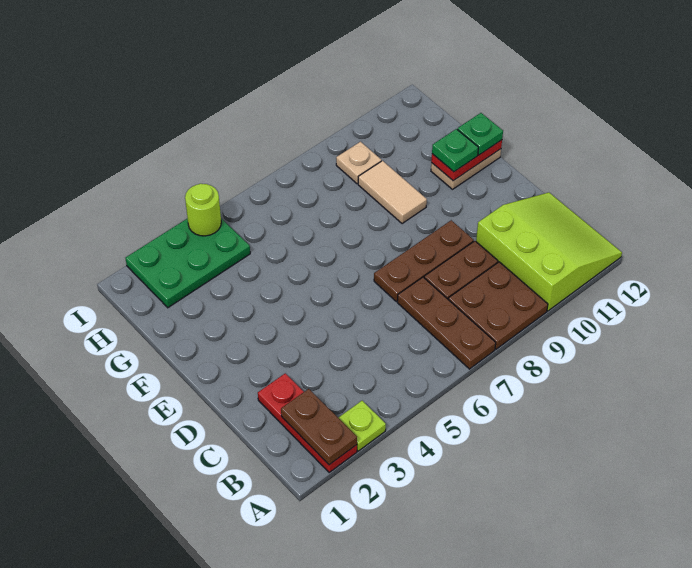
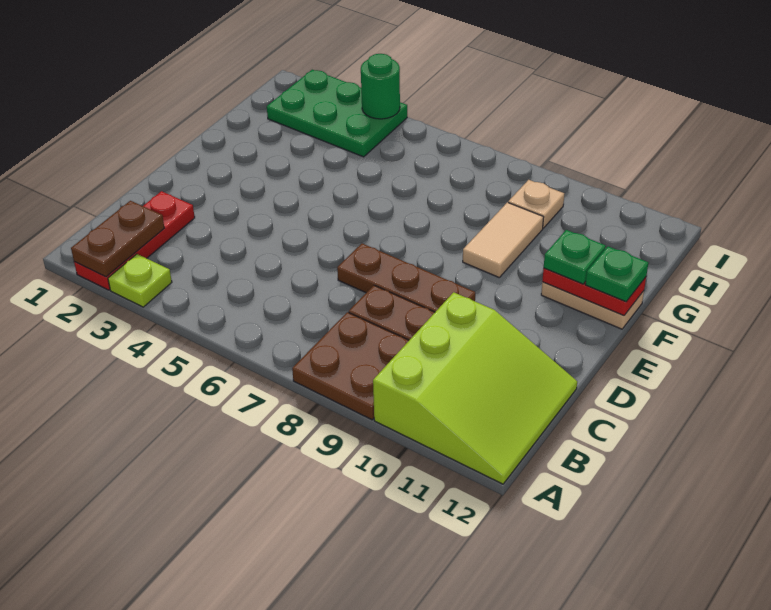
brown 1x3 plate [397,277,496,369] -> none
lime 1x1 round brick [185,184,221,236] -> green 1x1 round brick [361,54,400,119]

